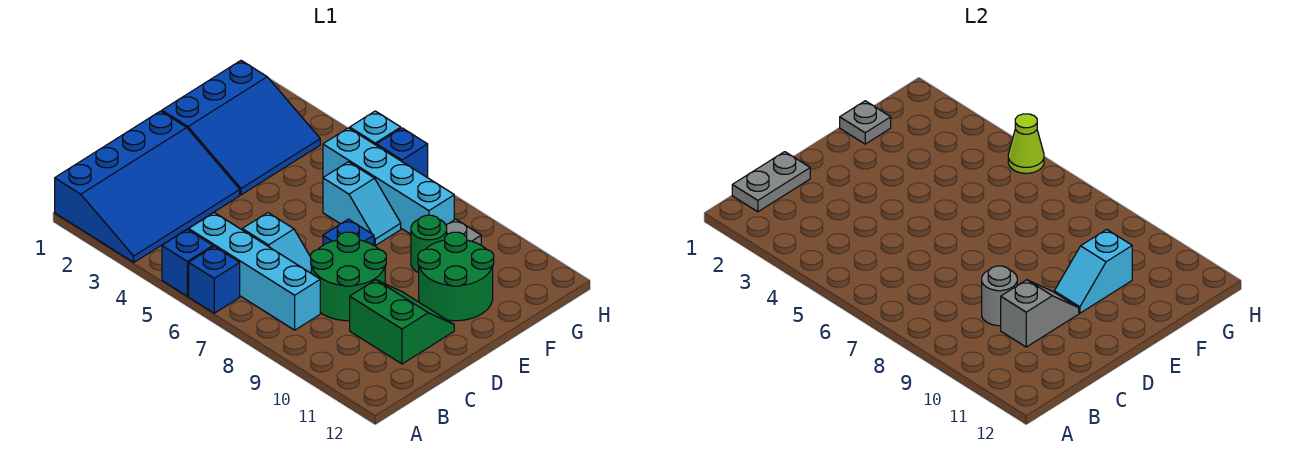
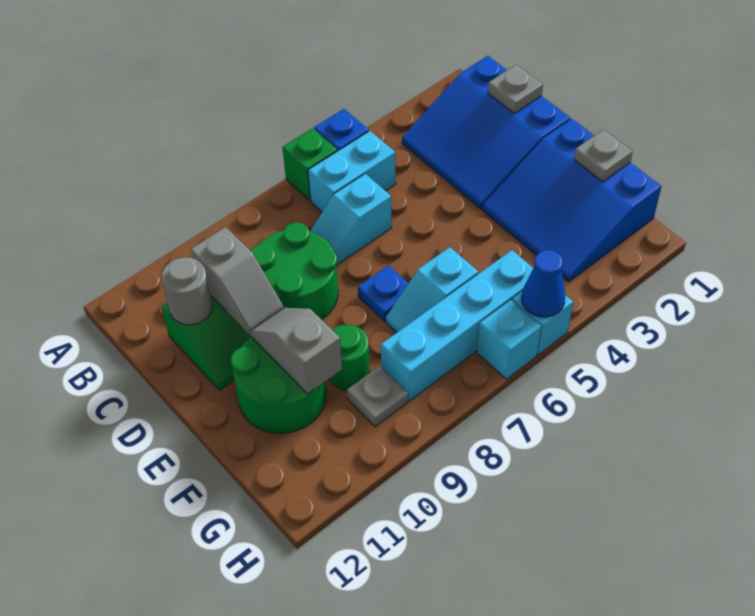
blue 3x4 slope [55,111,240,262] -> blue 3x3 slope [402,56,570,209]
blue 1x1 brick [189,246,240,313] -> green 1x1 brick [282,128,337,201]
grey 1x2 plate [732,152,810,212] -> grey 1x1 plate [488,65,543,114]
cyan 1x4 brick [189,213,320,330] -> cyan 1x2 brick [308,131,396,212]
grey 1x1 round brick [982,266,1017,326] -> grey 1x1 round brick moved to [161,257,212,325]
cyan 1x2 slope [1054,229,1132,313] -> grey 1x2 slope [251,308,342,394]
lime 1x1 cone [1008,114,1044,173] -> blue 1x1 cone [522,250,565,317]
blue 1x1 brick [377,128,428,178] -> cyan 1x1 brick [477,300,541,379]

